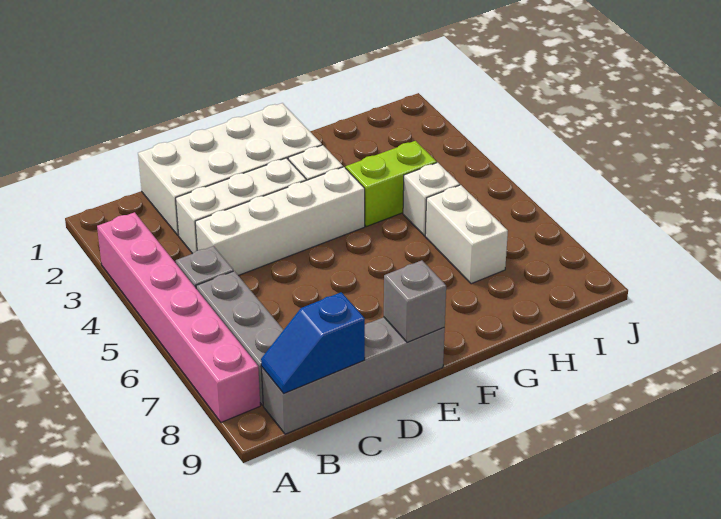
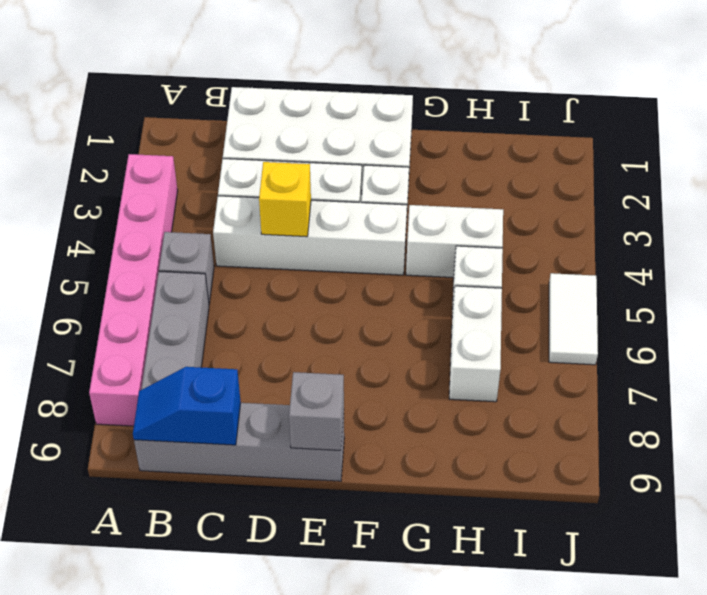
none -> yellow 1x1 brick [259,162,311,237]
lime 1x2 brick [346,141,437,227] -> white 1x2 brick [406,205,503,278]
none -> white 1x2 tile [549,273,598,365]

